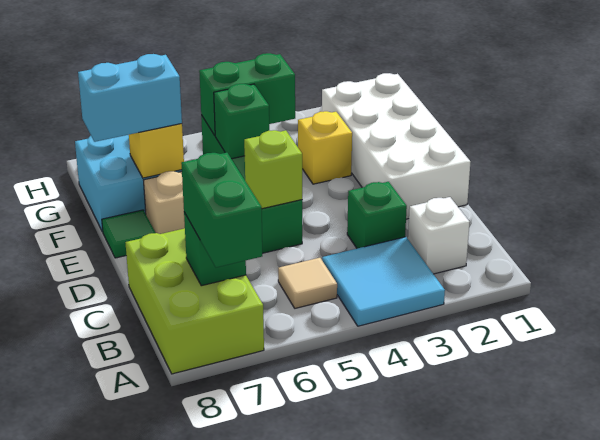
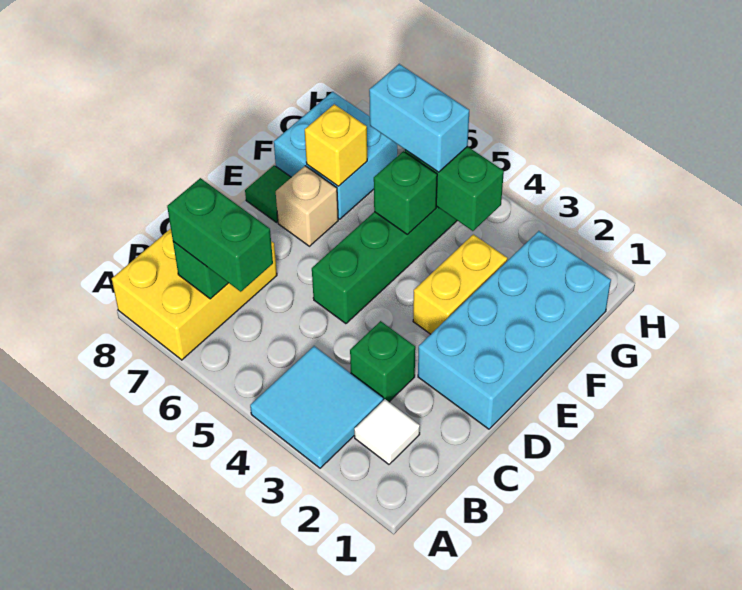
lime 2x3 brick [125,228,264,374] -> yellow 2x3 brick [112,229,277,360]
green 1x2 brick [181,153,262,267] -> green 1x2 brick turned to [167,178,273,292]
white 1x1 brick [408,197,469,274] -> white 1x1 tile [354,399,420,464]
tan 1x1 tile [278,258,337,308] -> none
white 2x4 brick [322,73,471,219] -> cyan 2x4 brick [418,231,611,429]
lime 1x1 brick [244,130,302,209] -> none
yellow 1x1 brick [298,111,352,184] -> yellow 1x2 brick [413,234,507,334]
cyan 1x2 brick [78,54,182,142] -> cyan 1x2 brick moved to [369,64,469,172]

